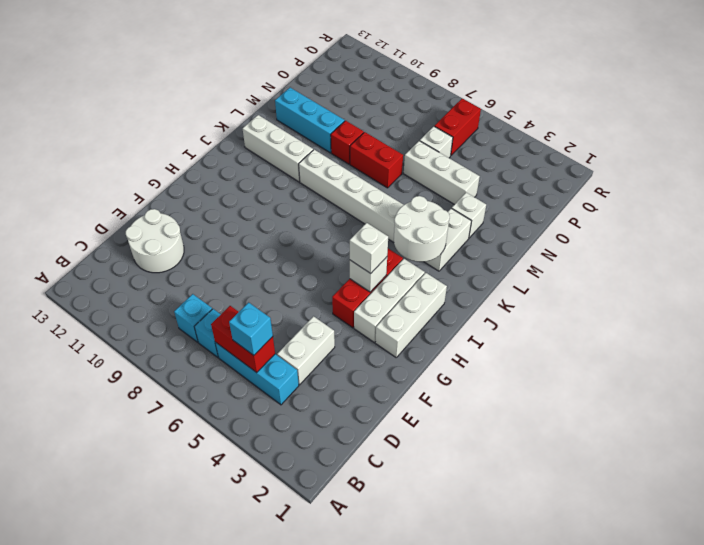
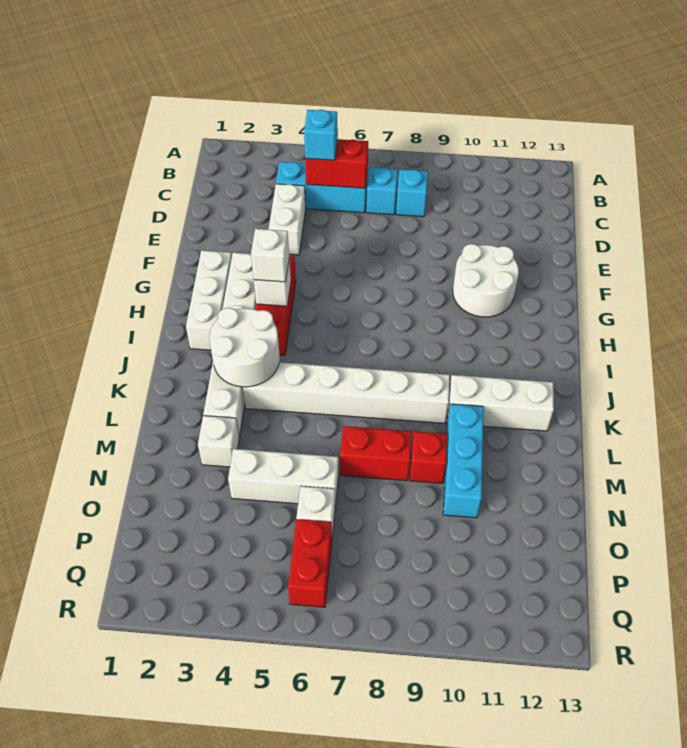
white 2x2 round brick [126,209,184,273] -> white 2x2 round brick moved to [453,244,519,317]
cyan 1x3 brick [275,88,345,153] -> cyan 1x3 brick turned to [443,404,484,518]

